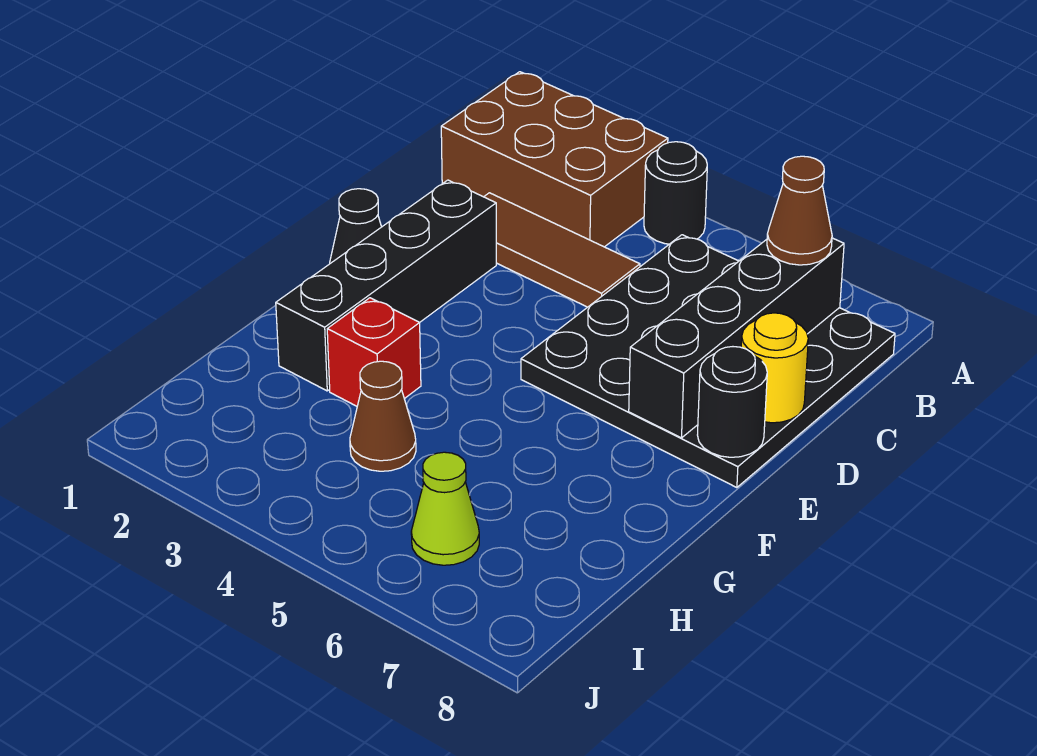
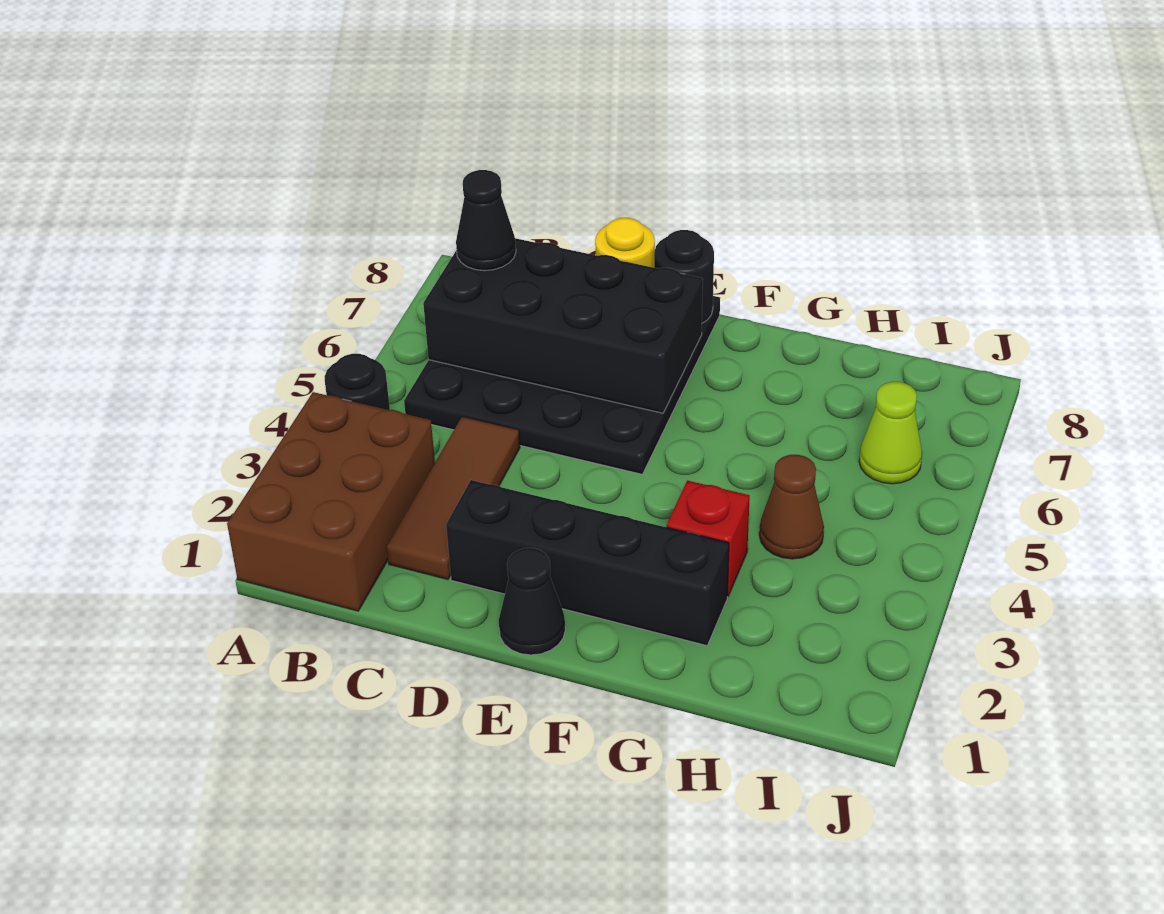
black 1x4 brick [629,238,844,438] -> black 2x4 brick [423,238,703,413]
brown 1x1 cone [767,156,832,265] -> black 1x1 cone [456,170,516,271]

